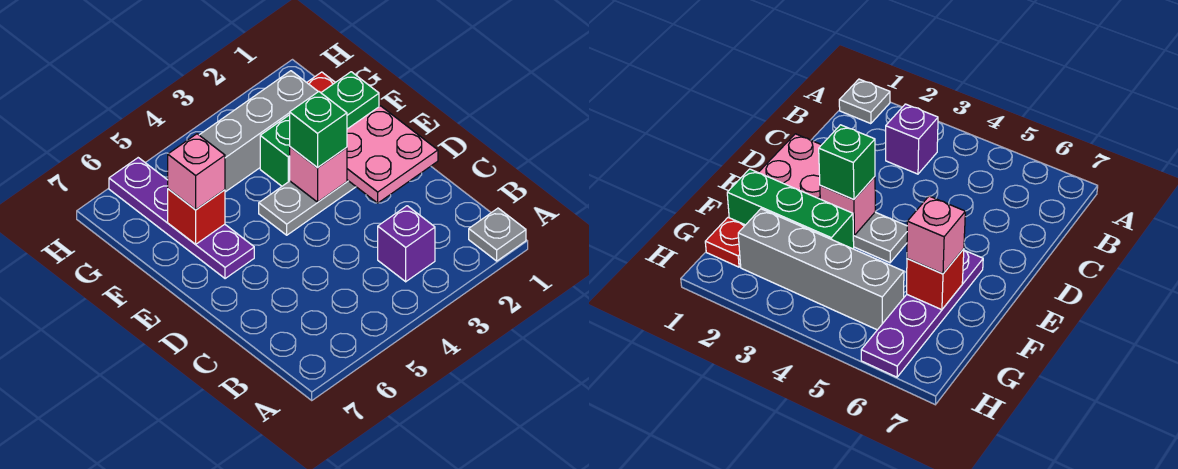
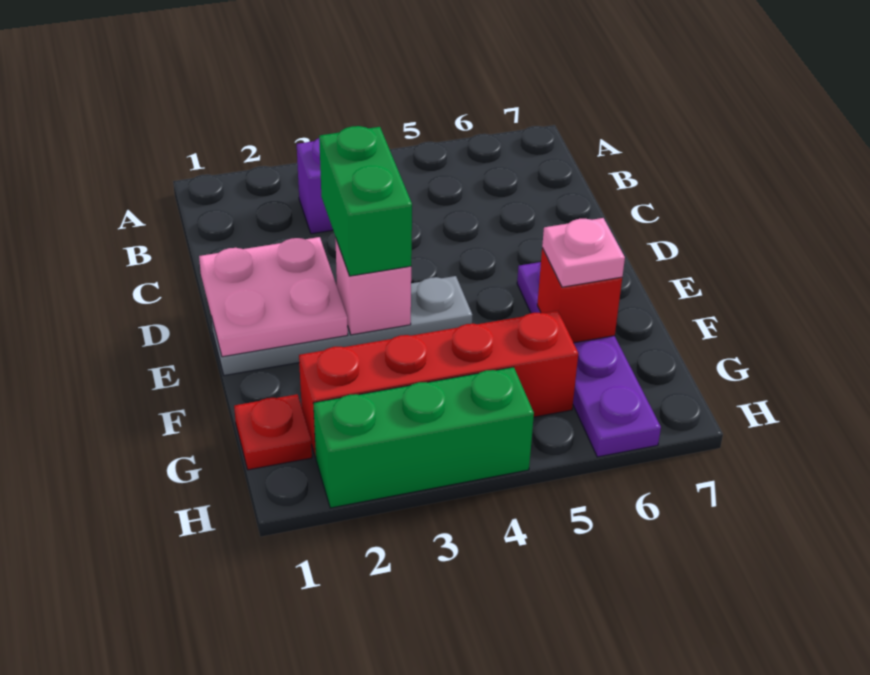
grey 1x1 plate [469,208,526,261] -> none
green 1x1 brick [290,92,347,168] -> green 1x2 brick [319,126,412,276]
green 1x3 brick [260,72,379,186] -> green 1x3 brick moved to [314,367,534,508]
pink 1x1 brick [168,134,225,210] -> pink 1x1 plate [542,218,625,287]
grey 1x4 brick [200,71,318,192] -> red 1x4 brick [299,311,578,457]

